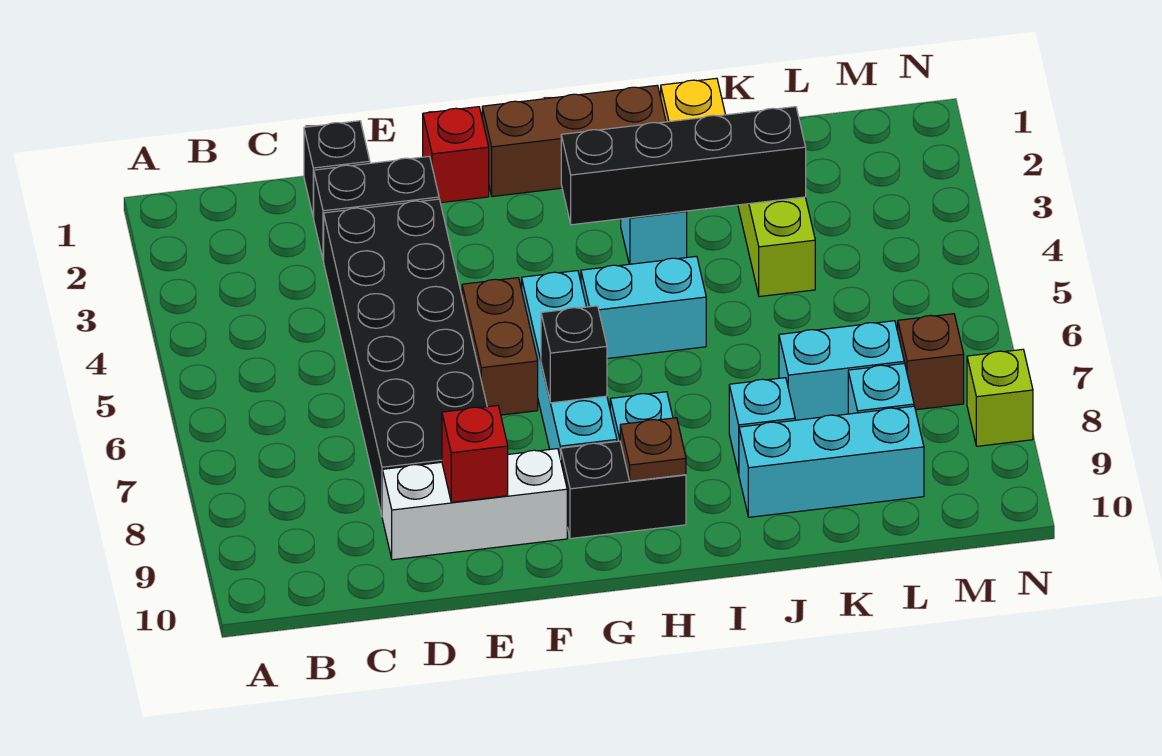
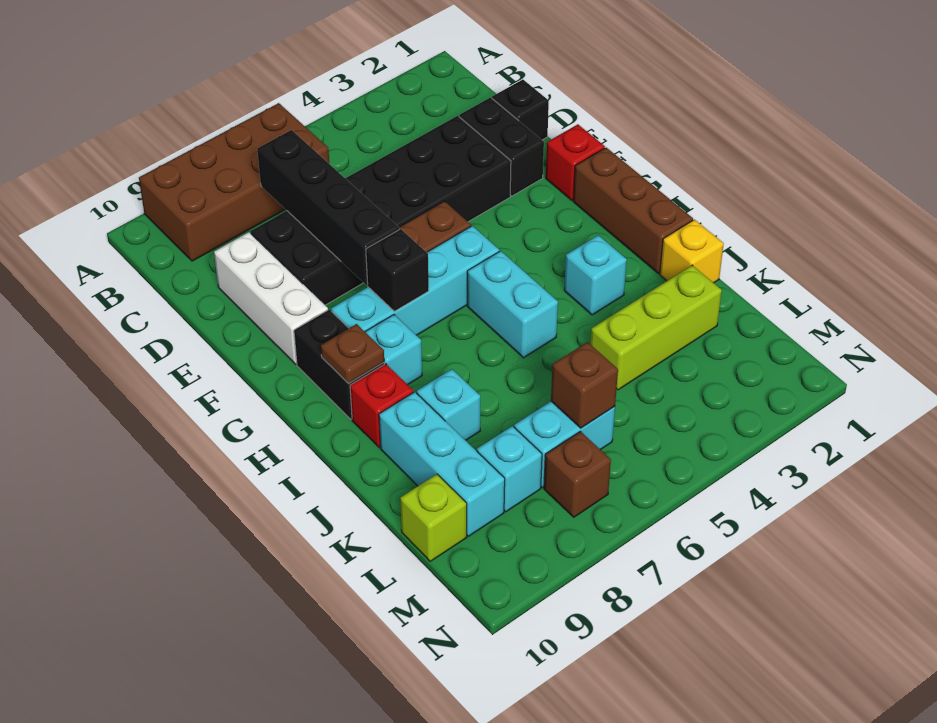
none -> brown 2x4 brick [139,103,329,261]
red 1x1 brick [442,405,508,502] -> red 1x1 brick moved to [350,364,414,448]
black 1x4 brick [561,107,806,225] -> black 1x4 brick moved to [257,130,399,285]
cyan 1x2 brick [779,321,904,420] -> cyan 1x2 brick turned to [514,401,615,488]
none -> brown 1x1 brick [551,342,618,428]
lime 1x1 brick [967,349,1033,446] -> lime 1x1 brick moved to [400,474,467,561]

